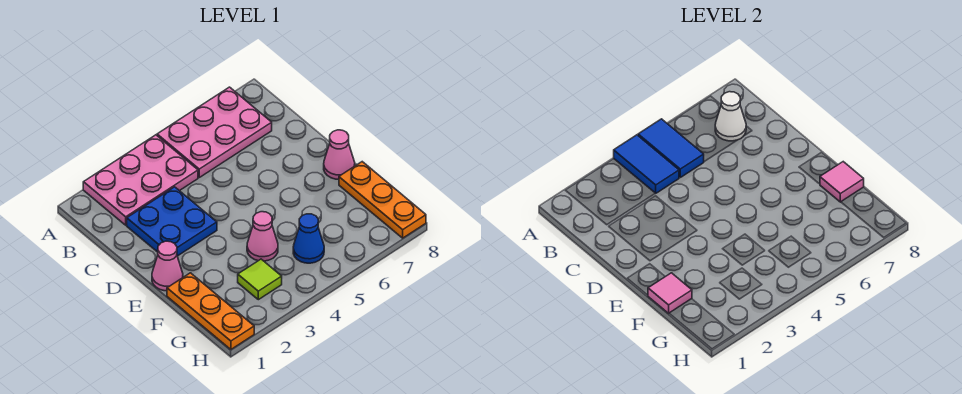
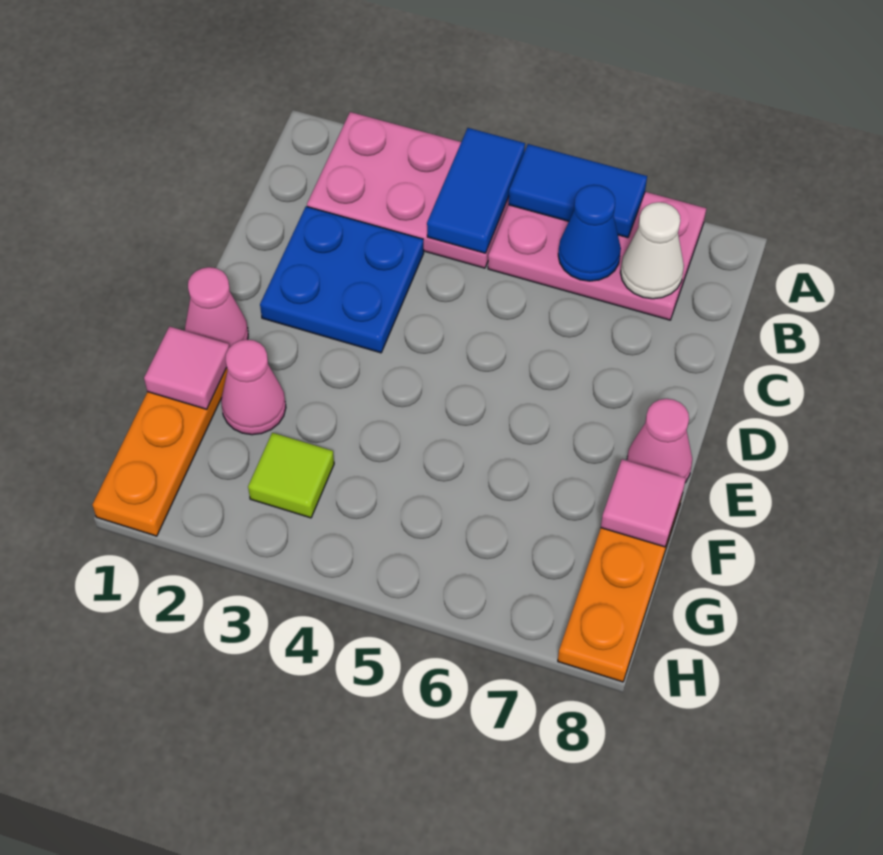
blue 1x2 tile [638,119,704,177] -> blue 1x2 tile turned to [509,144,647,238]
pink 1x1 cone [247,212,278,261] -> pink 1x1 cone moved to [221,339,286,435]
blue 1x1 cone [293,214,324,263] -> blue 1x1 cone moved to [558,185,621,281]

